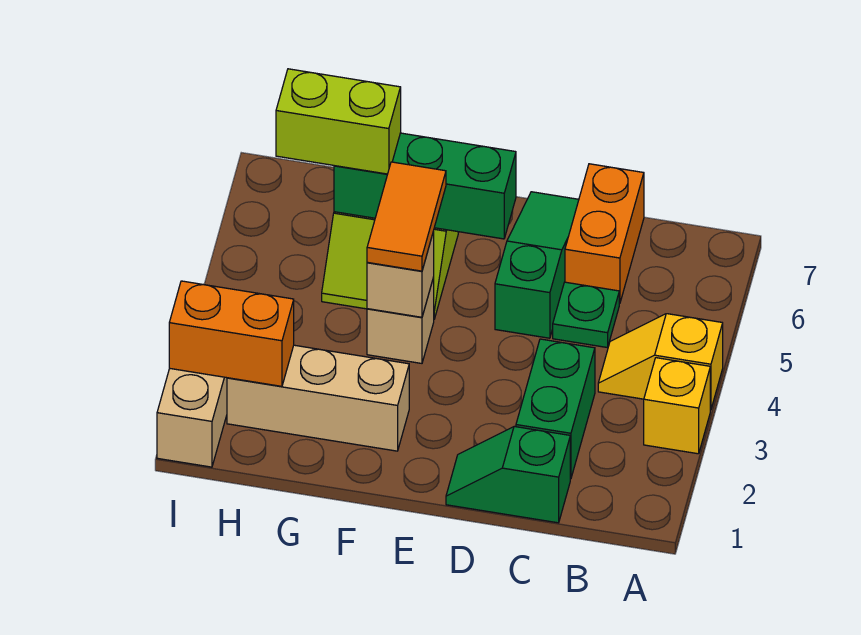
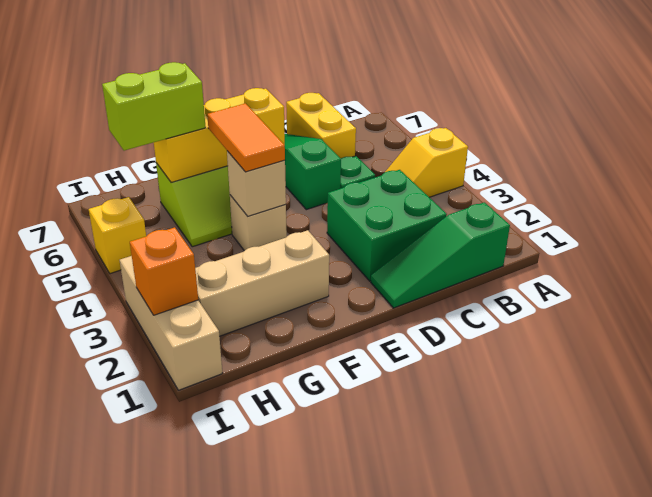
yellow 1x1 brick [644,358,710,454] -> yellow 1x1 brick moved to [89,197,146,274]
green 1x2 slope [446,426,570,523] -> green 1x3 slope [371,202,510,308]
green 1x2 brick [516,339,595,479] -> green 2x2 brick [327,170,447,281]
orange 1x2 brick [565,164,644,304] -> yellow 1x2 brick [286,93,356,158]
green 1x3 brick [334,133,516,239] -> yellow 1x3 brick [154,88,285,183]
orange 1x2 brick [169,281,294,386] -> orange 1x1 brick [130,227,198,315]

